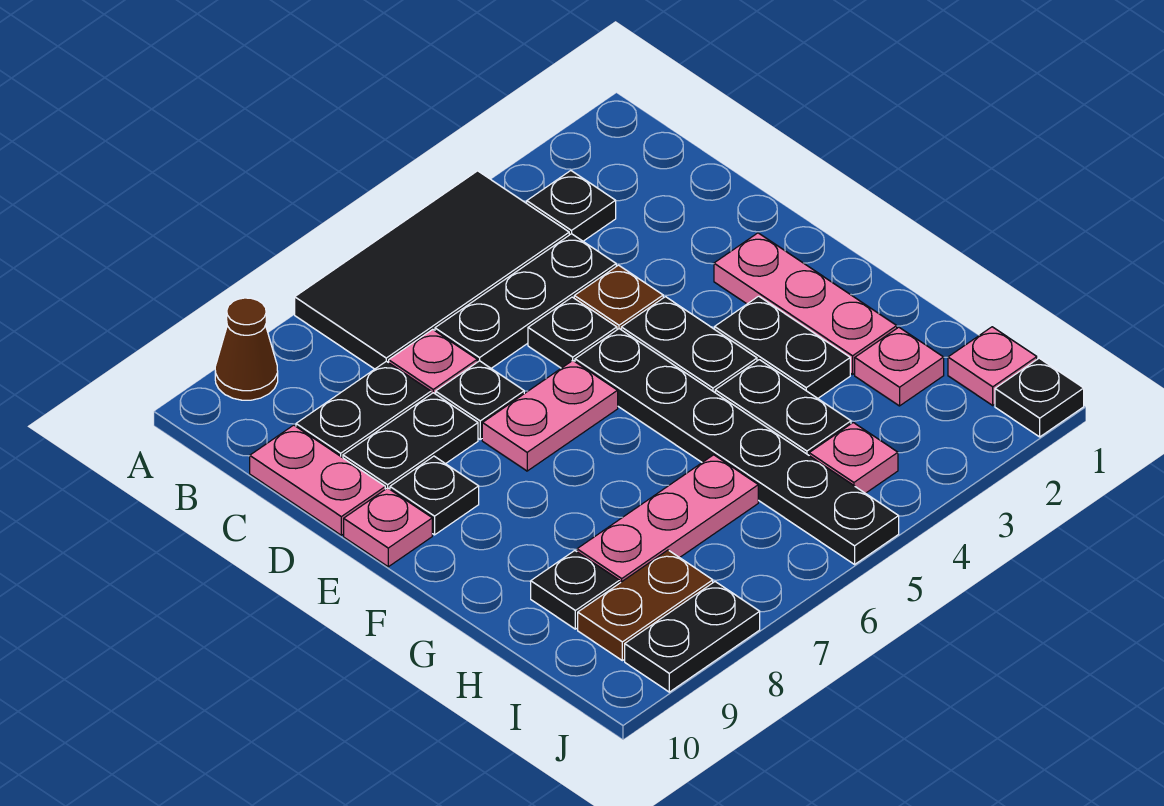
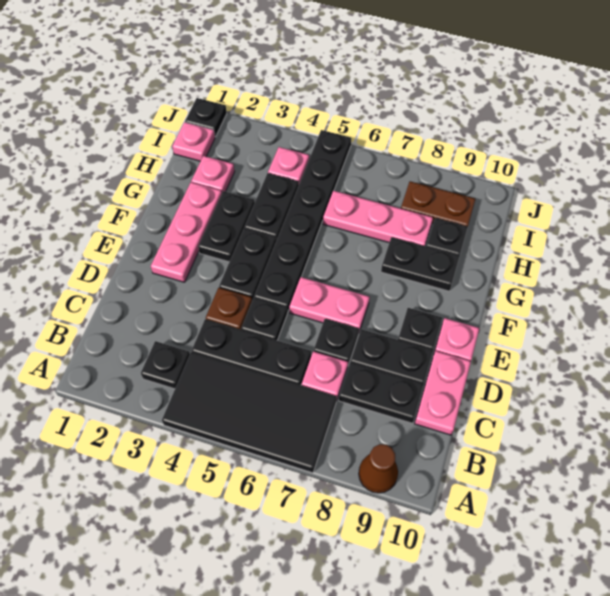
black 1x2 plate [625,582,760,692] -> black 1x2 plate moved to [381,237,460,291]

